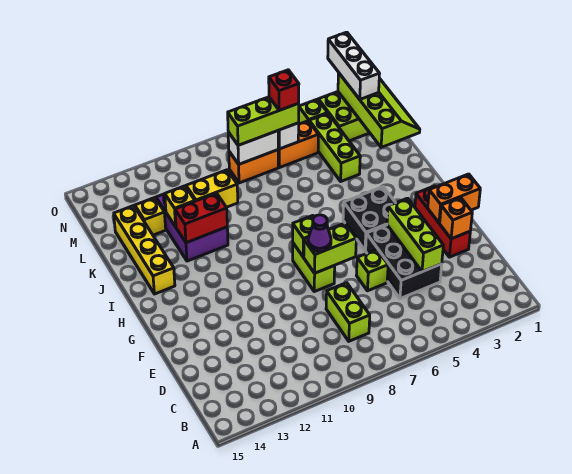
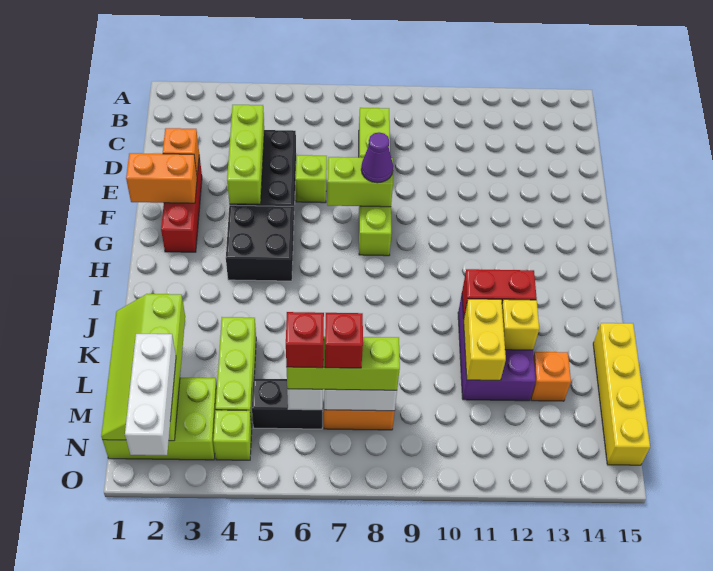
lime 1x1 brick [293,216,314,257] -> none
yellow 1x4 brick [114,206,175,294] -> yellow 1x4 brick moved to [593,323,650,465]
yellow 1x2 brick [186,170,238,207] -> yellow 1x2 brick turned to [464,299,506,380]
yellow 1x1 brick [135,198,166,235] -> orange 1x1 brick [531,352,571,401]
orange 1x2 brick [278,121,318,168] -> black 1x2 brick [252,379,323,429]
none -> red 1x1 brick [325,313,363,368]

